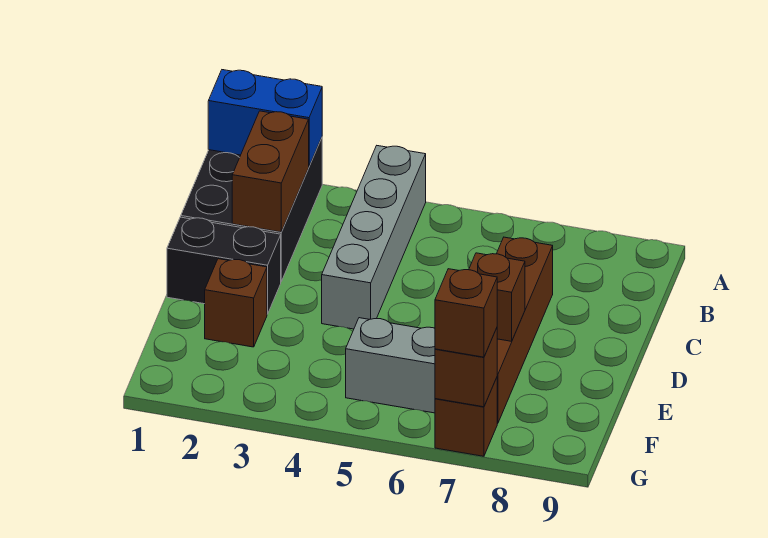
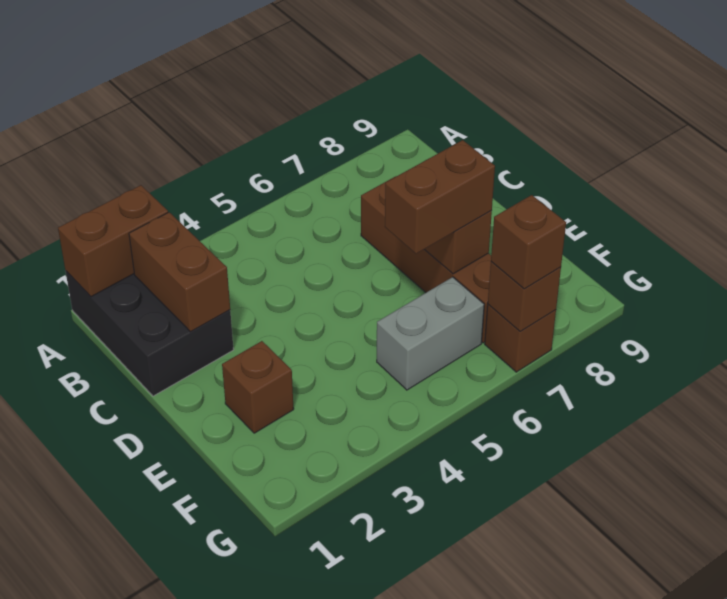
blue 1x2 brick [208,70,322,166] -> brown 1x2 brick [58,185,168,297]
grey 1x4 brick [322,146,426,329] -> none
black 1x2 brick [167,217,281,314] -> none
none -> brown 1x2 brick [385,140,495,254]

